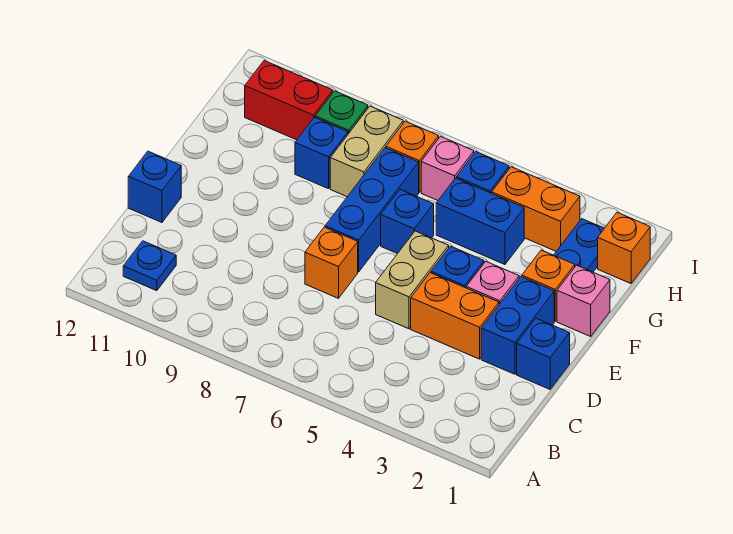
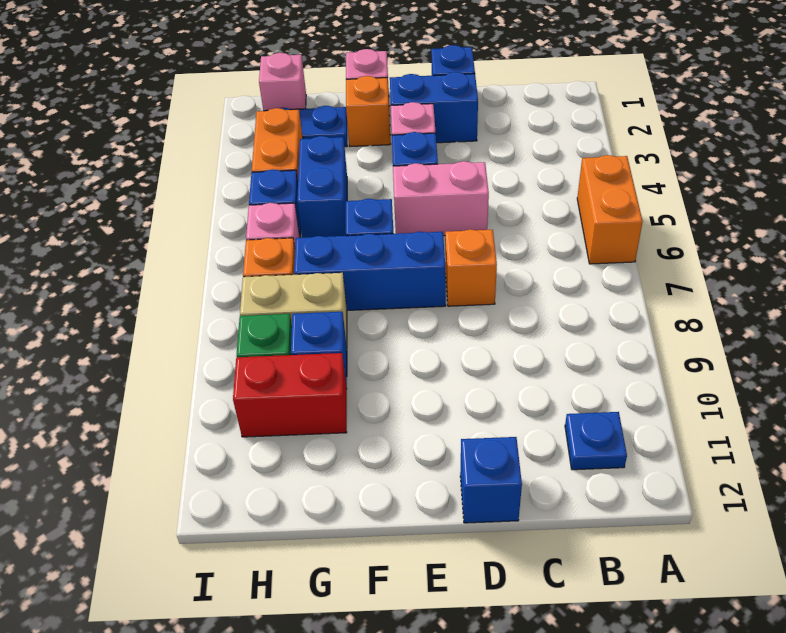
orange 1x2 brick [411,273,499,359] -> orange 1x2 brick moved to [577,155,643,264]
tan 1x2 brick [376,231,449,329] -> pink 1x2 brick [393,161,489,236]
orange 1x1 brick [598,212,650,283] -> pink 1x1 brick [259,53,306,111]
red 1x2 brick [245,61,333,140] -> red 1x2 brick turned to [233,353,347,437]

